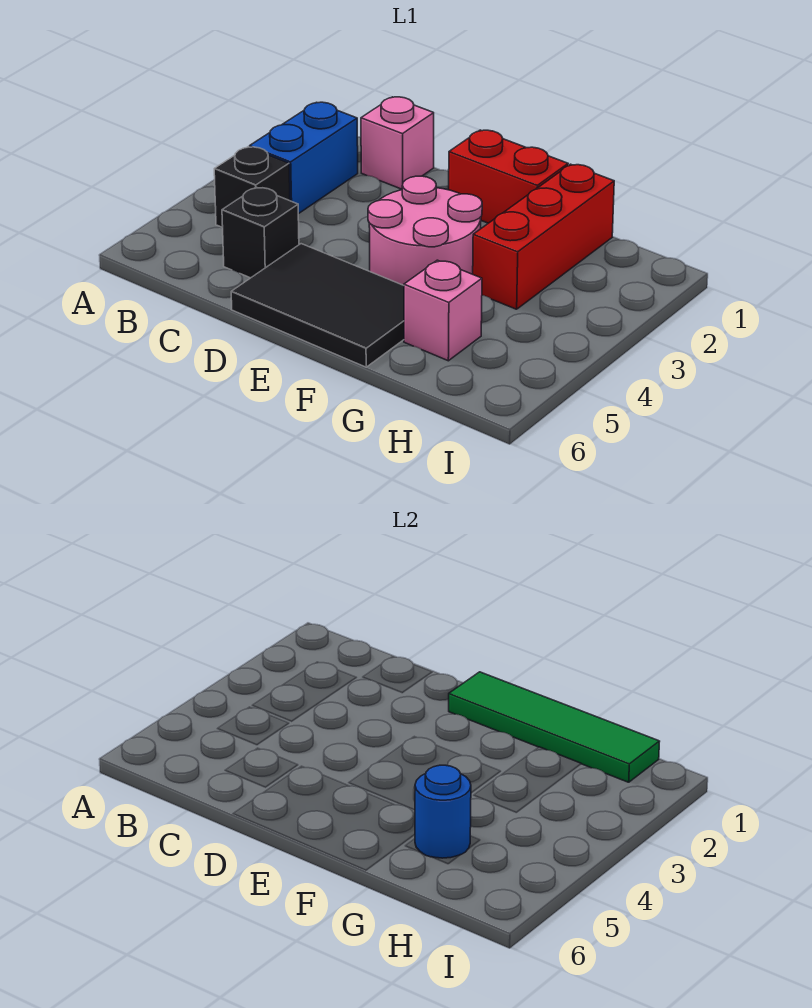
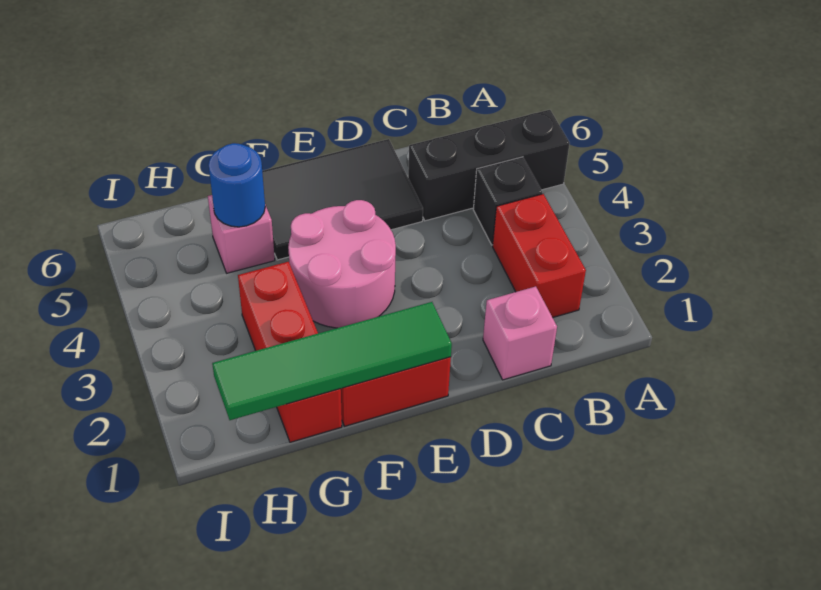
blue 1x2 brick [250,102,358,214] -> red 1x2 brick [493,194,586,318]
black 1x1 brick [222,187,299,278] -> black 1x3 brick [408,110,570,221]

